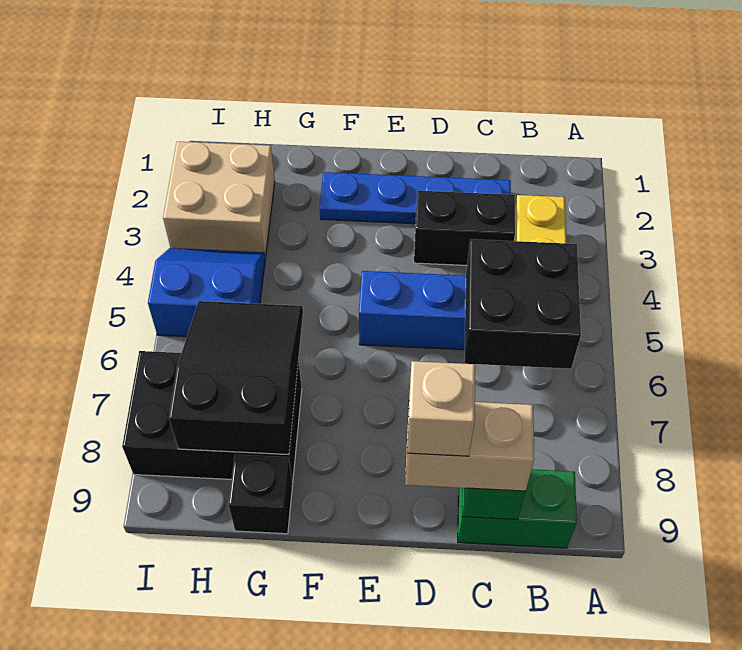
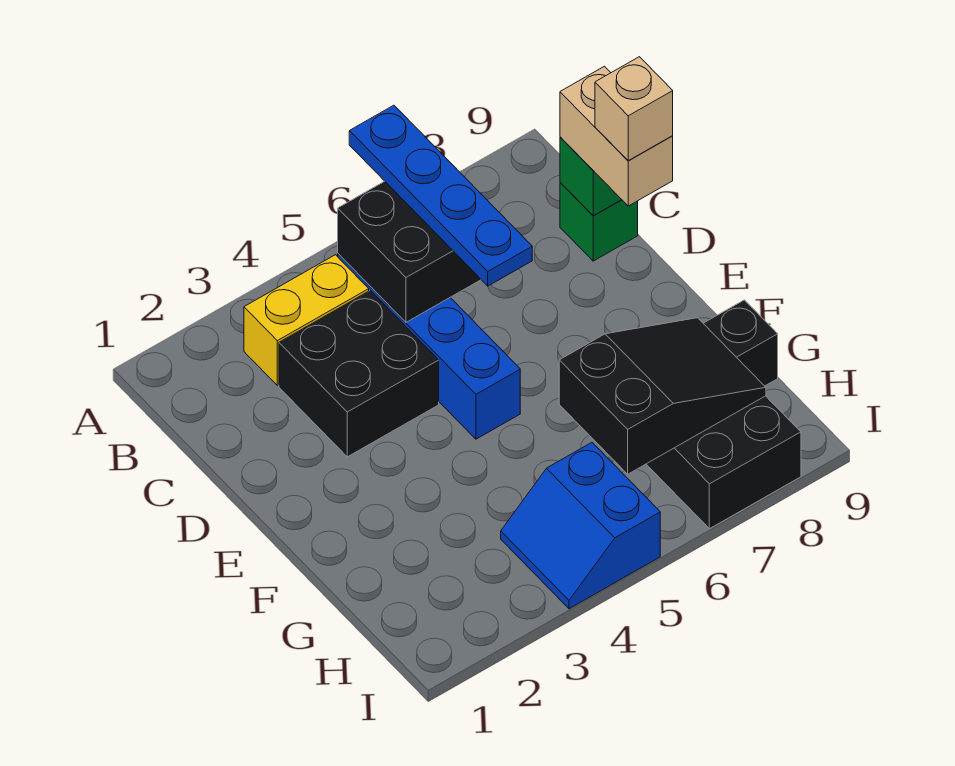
green 1x2 brick [458,469,577,548] -> green 1x1 brick [560,183,638,261]
blue 1x4 plate [320,172,511,224] -> blue 1x4 plate moved to [349,105,532,286]
black 1x2 brick [414,191,515,265] -> black 2x2 brick [279,291,439,457]
black 2x3 slope [169,301,303,455] -> black 2x3 slope turned to [559,318,766,474]
tan 2x2 brick [163,142,275,256] -> none

